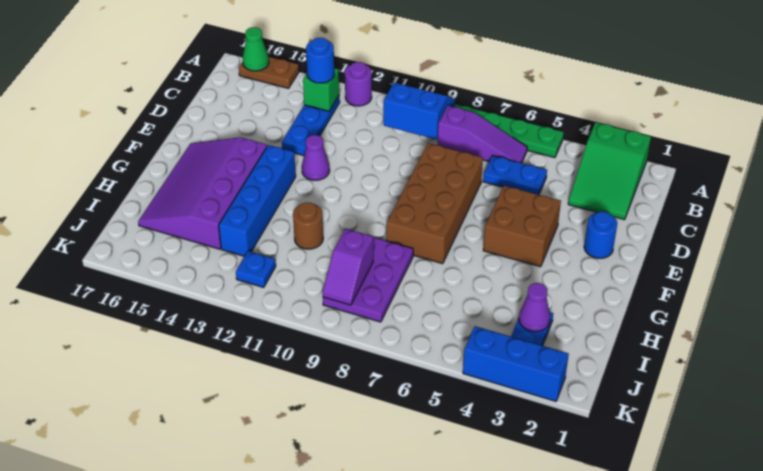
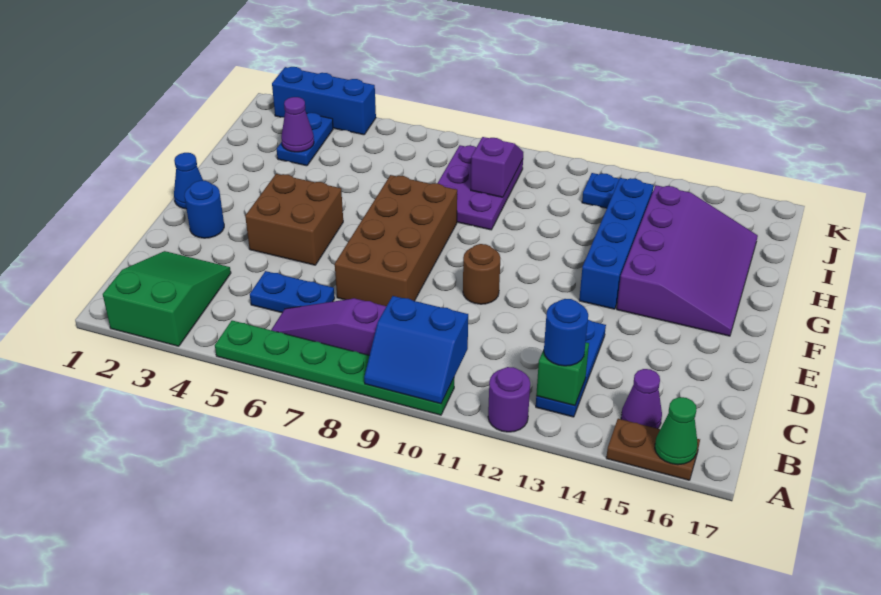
purple 1x1 cone [302,135,330,180] -> purple 1x1 cone moved to [621,369,662,429]
none -> blue 1x1 cone [174,153,203,209]
brown 1x1 round brick [293,202,323,249] -> brown 1x1 round brick moved to [463,244,500,304]

